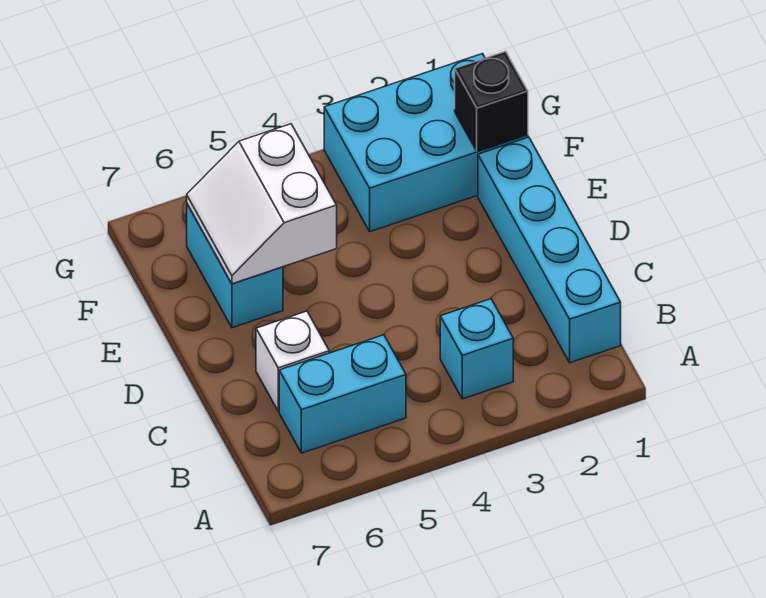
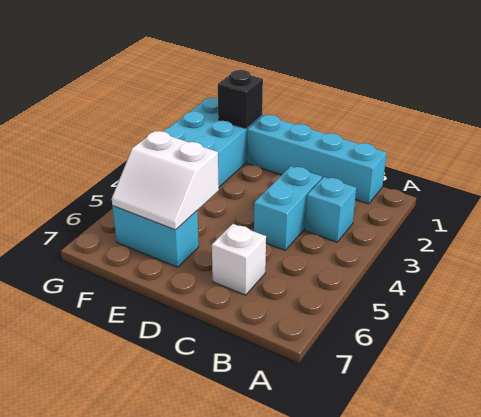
cyan 1x2 brick [279,335,406,453] -> cyan 1x2 brick moved to [254,166,322,250]

